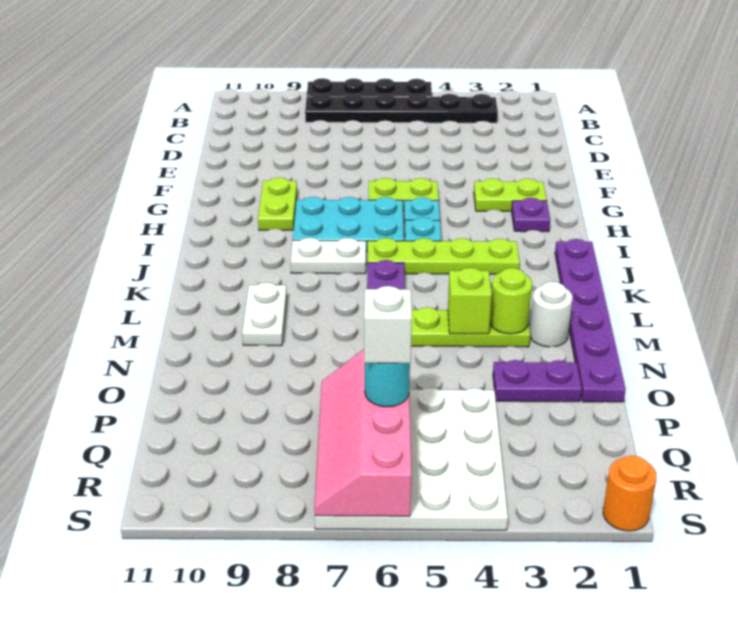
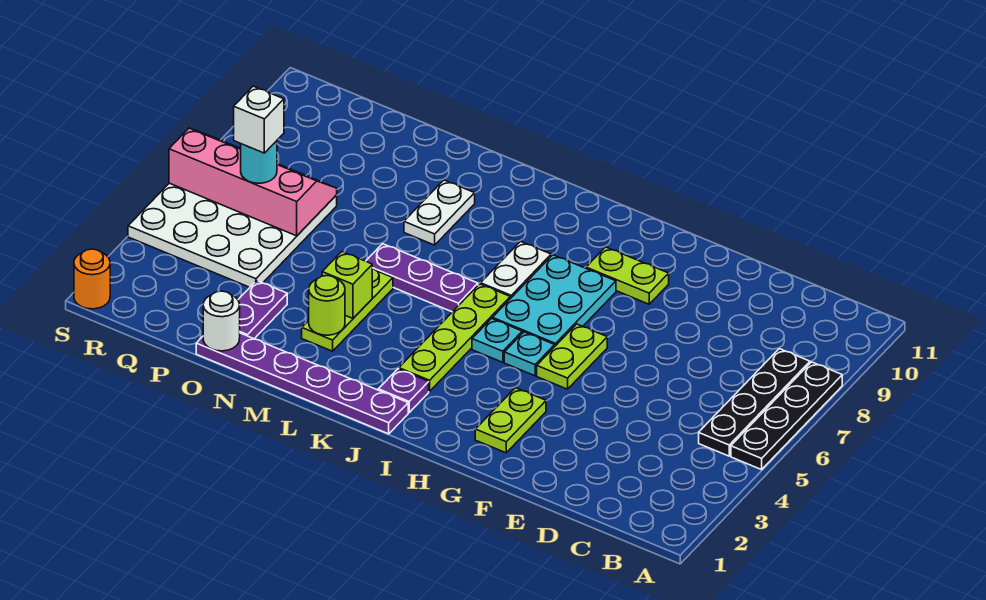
black 1x6 plate [305,93,498,123] -> black 1x4 plate [699,349,810,456]
purple 1x1 plate [512,198,550,232] -> purple 1x1 plate moved to [378,369,429,413]
white 1x2 plate [242,282,287,346] -> white 1x2 plate turned to [404,180,475,245]
white 1x1 round brick [530,282,573,347] -> white 1x1 round brick moved to [203,291,240,351]

